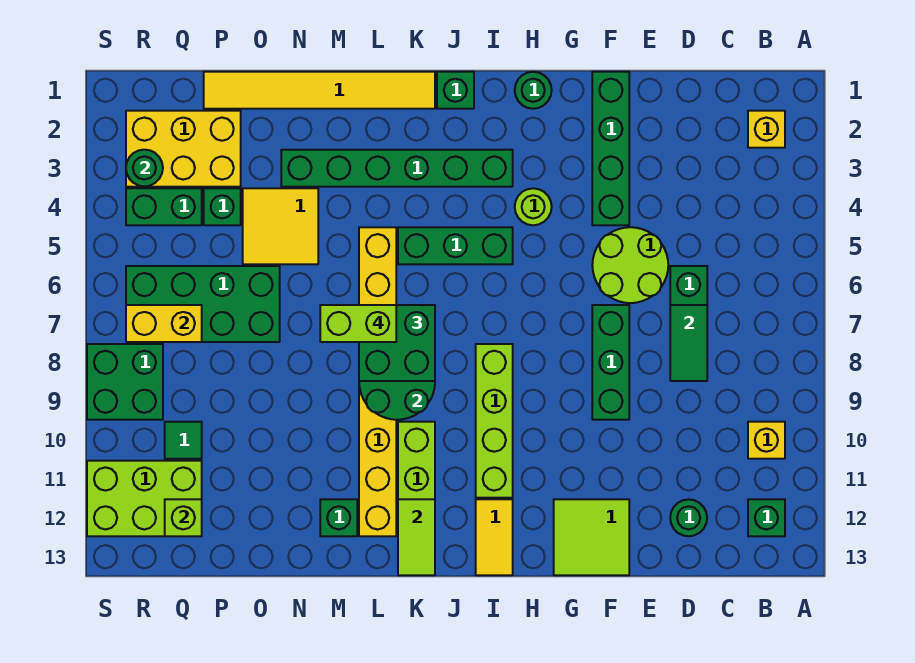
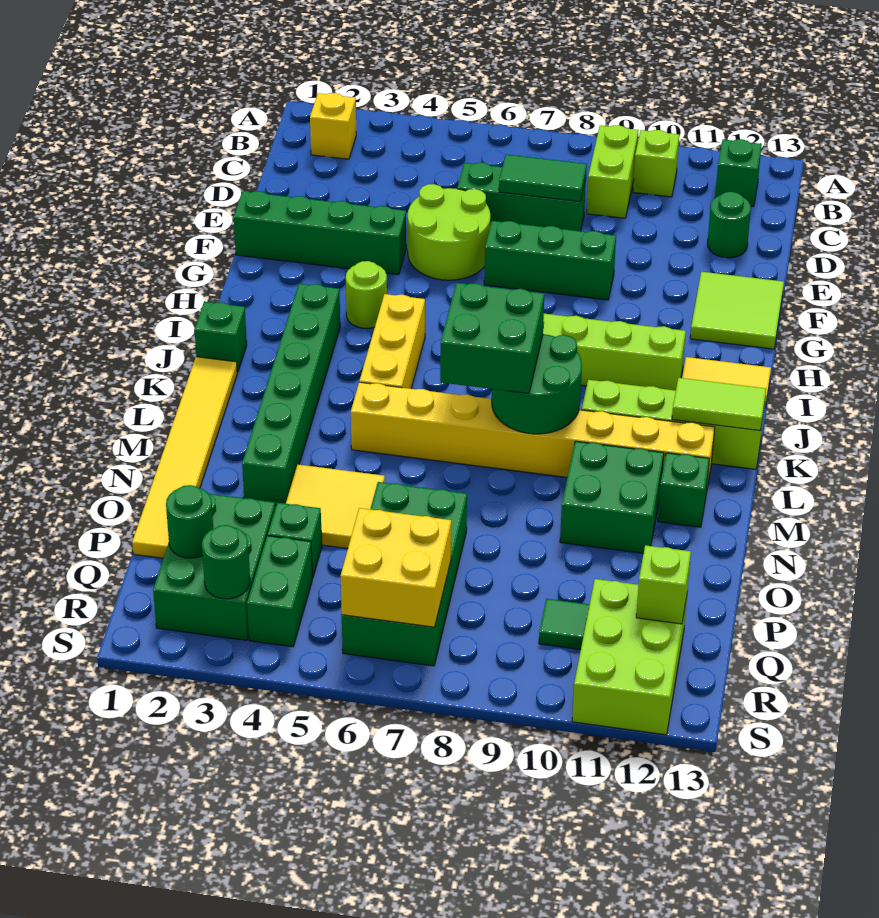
yellow 1x1 brick [748,422,785,459] -> lime 1x1 brick [633,130,679,197]
green 1x1 round brick [515,72,552,109] -> green 1x1 round brick moved to [166,485,213,558]
green 1x3 brick [398,227,513,264] -> yellow 1x3 brick [359,294,425,389]
lime 1x2 brick [320,305,396,342] -> lime 1x2 brick moved to [587,125,638,218]
yellow 2x3 brick [126,111,241,187] -> green 2x3 brick [153,493,275,640]
yellow 1x2 brick [126,305,202,342] -> yellow 2x2 brick [341,508,451,627]
green 2x2 brick [87,344,163,420] -> green 2x2 brick moved to [560,441,664,553]

